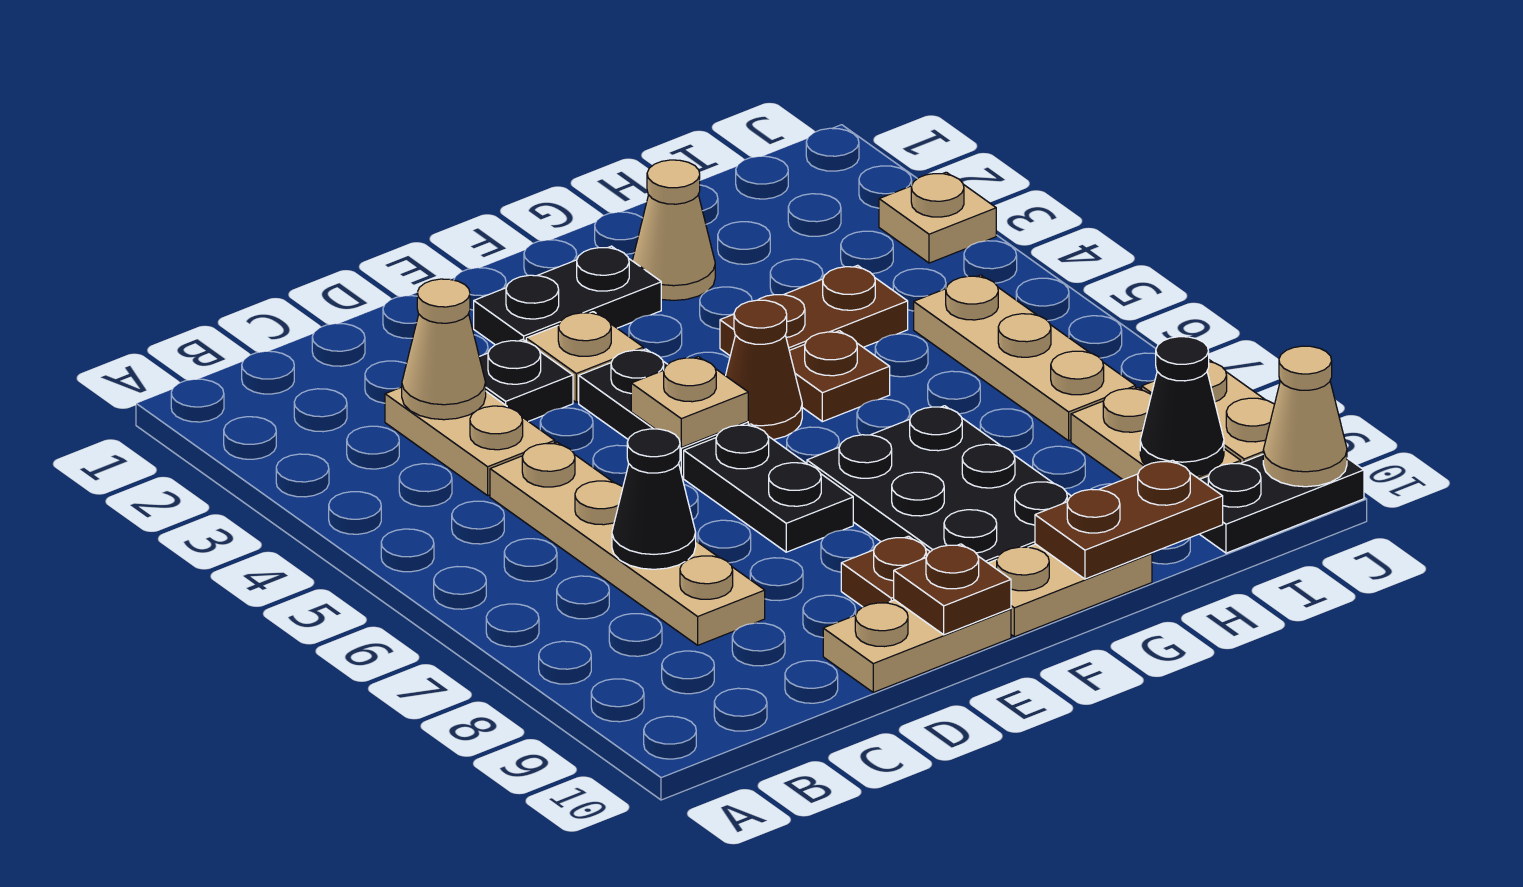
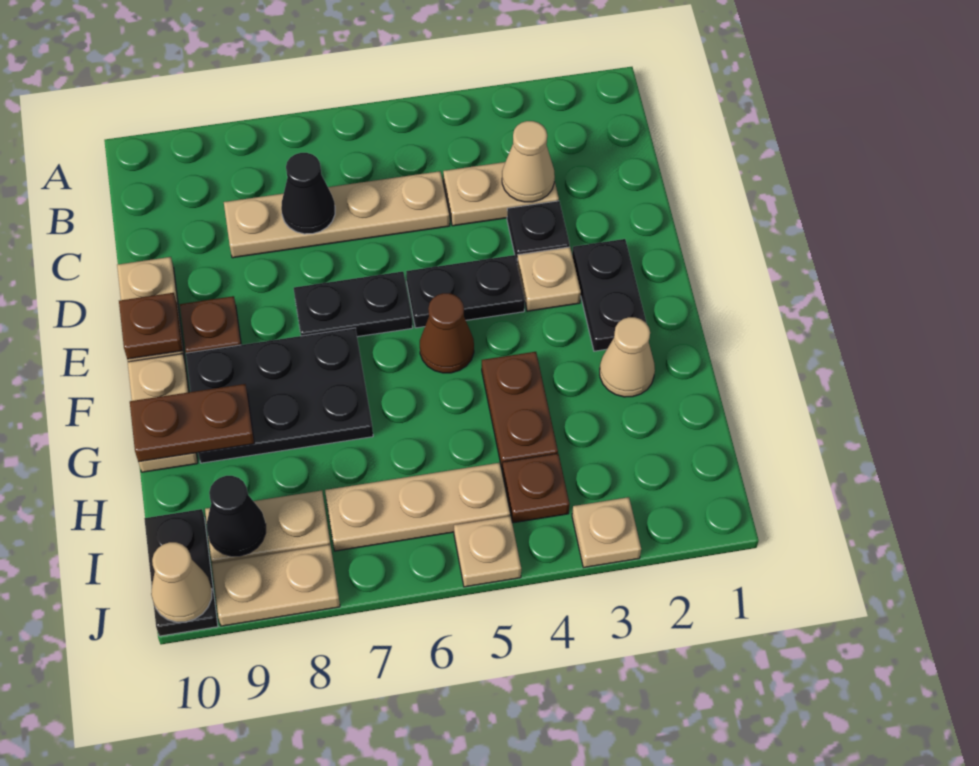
tan 1x1 plate [631,357,748,447] -> tan 1x1 plate moved to [454,516,521,587]
brown 1x1 plate [789,331,890,422] -> brown 1x1 plate moved to [502,454,570,523]
brown 1x2 plate [1035,460,1223,579] -> brown 1x2 plate turned to [130,384,254,462]

